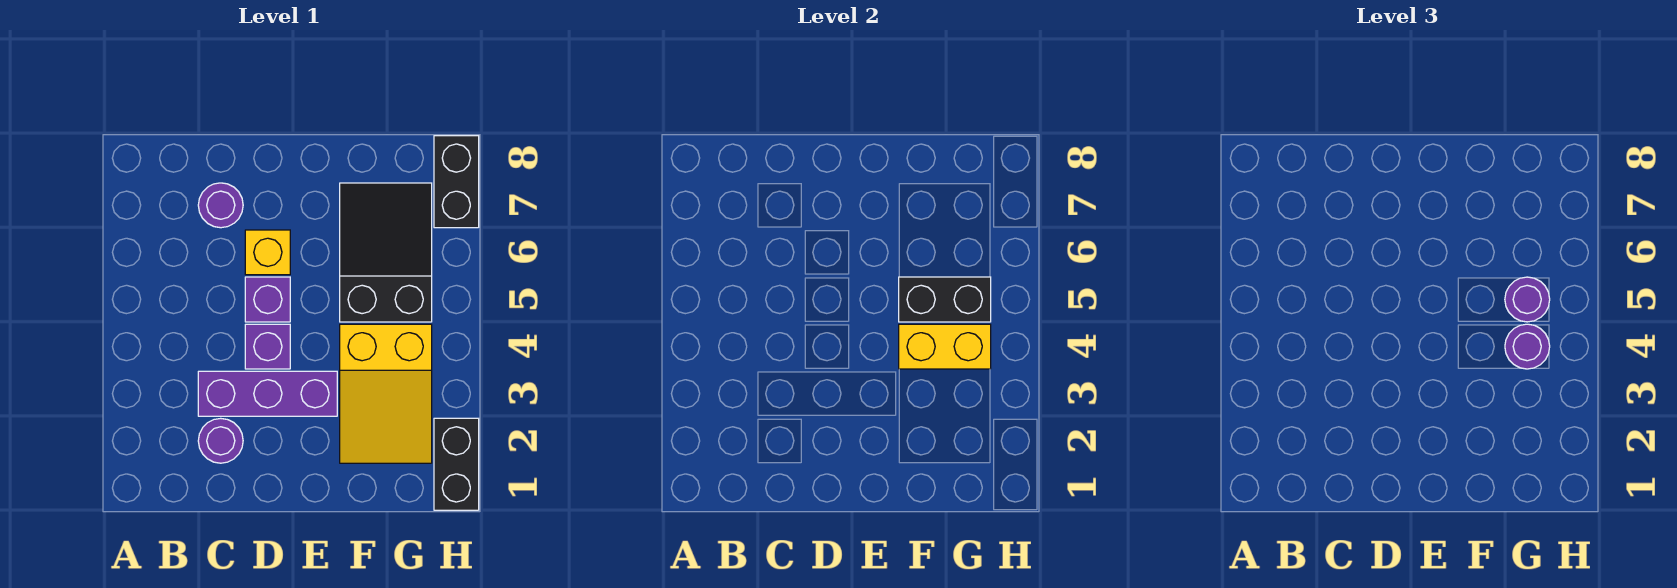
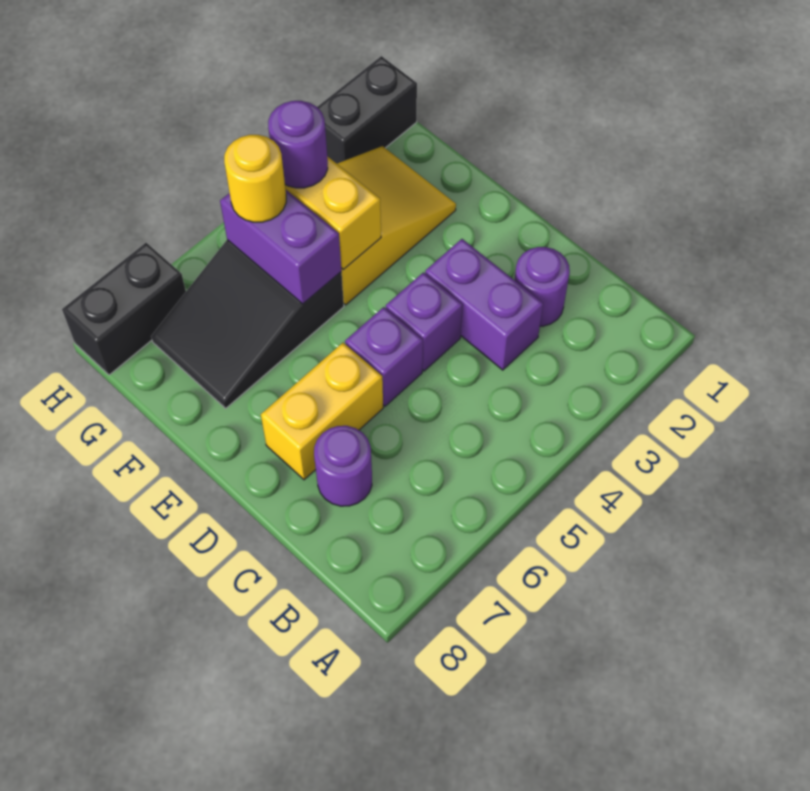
purple 1x3 brick [198,371,337,416] -> purple 1x2 brick [425,239,543,370]
yellow 1x1 brick [245,230,290,275] -> yellow 1x2 brick [261,343,383,480]
black 1x2 brick [899,277,991,322] -> purple 1x2 brick [220,190,341,304]
purple 1x1 round brick [1505,277,1550,322] -> yellow 1x1 round brick [224,135,286,222]

